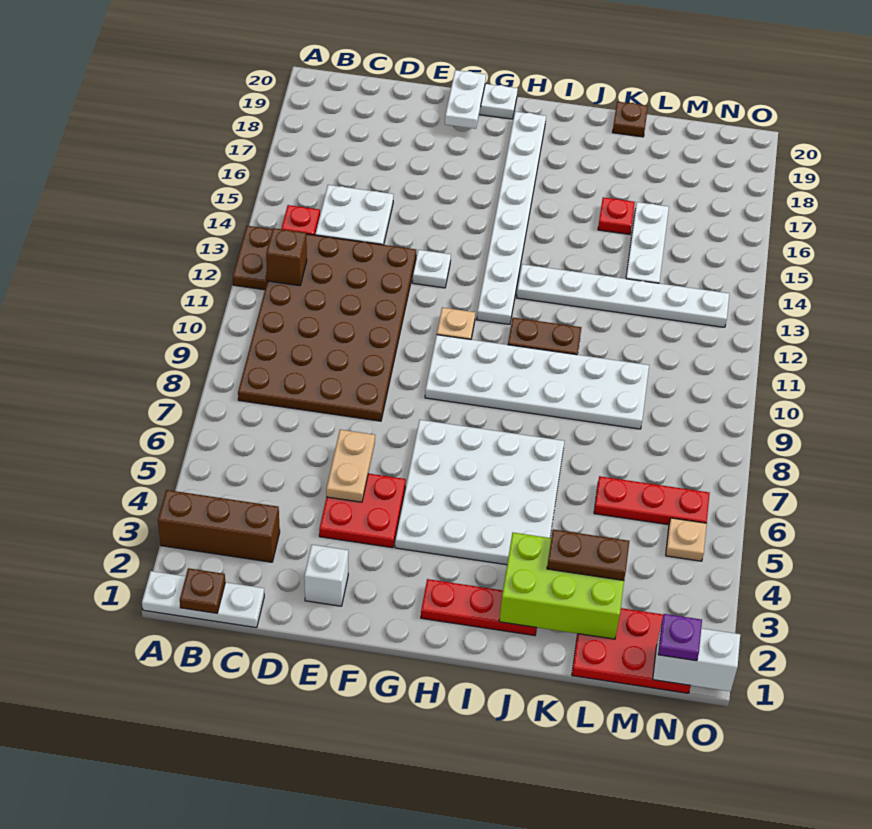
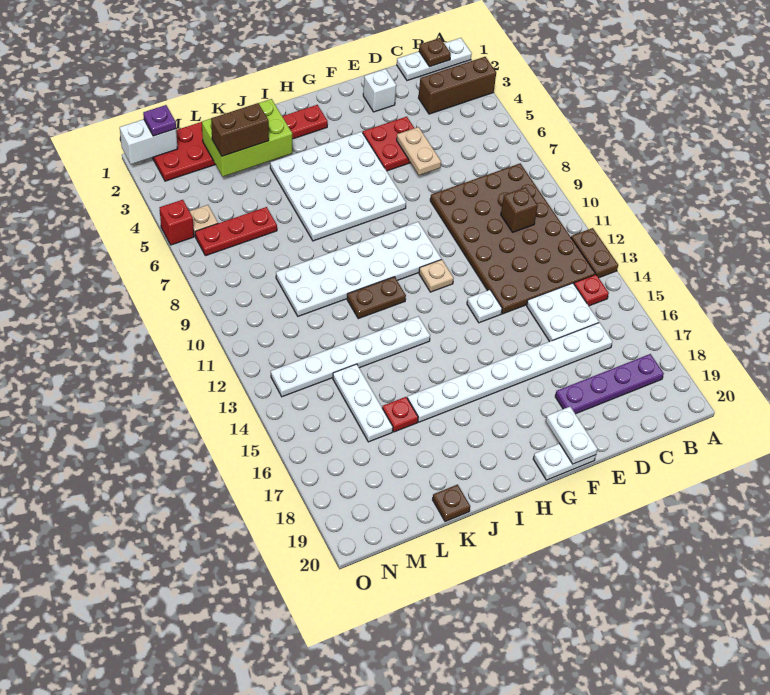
brown 1x1 brick [266,228,307,286] -> brown 1x1 brick moved to [501,187,538,232]
none -> purple 1x4 plate [555,354,664,414]
white 1x8 plate [477,112,546,325] -> white 1x8 plate turned to [407,323,612,422]
brown 1x2 plate [547,529,629,580] -> brown 1x2 brick [211,103,269,156]
none -> red 1x1 brick [159,200,194,245]

